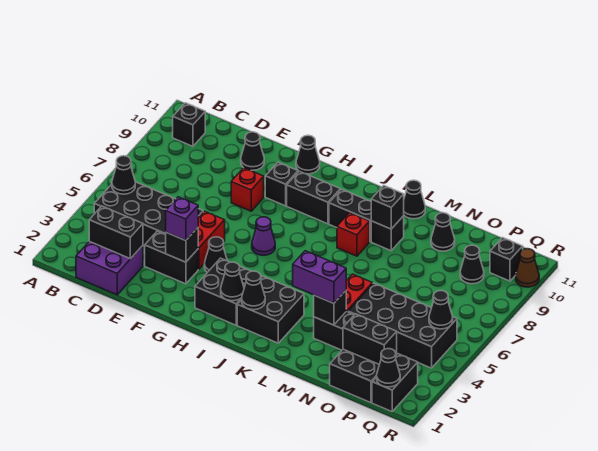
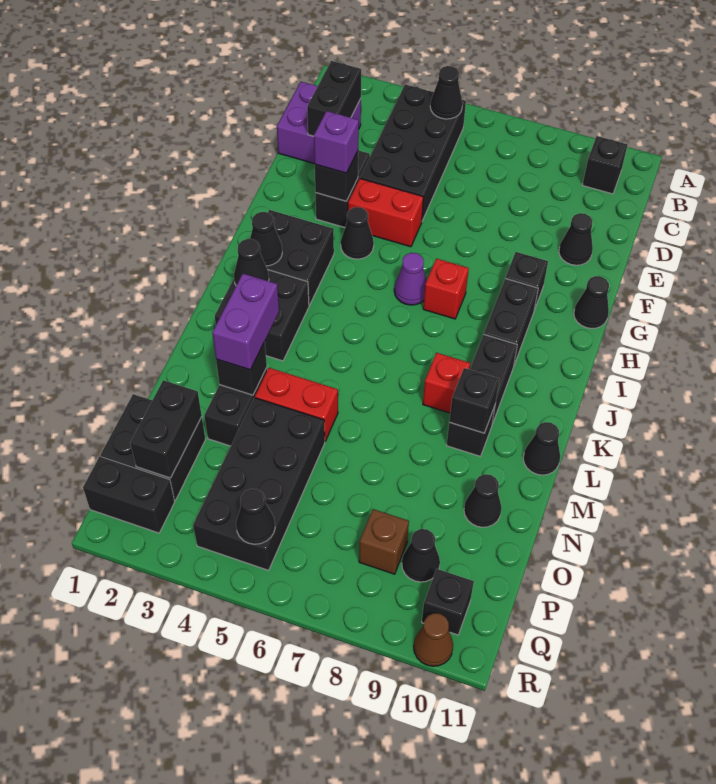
red 1x1 brick [231,168,264,211] -> red 1x1 brick moved to [423,259,469,319]
none -> brown 1x1 brick [359,509,409,574]
black 1x1 cone [377,349,400,387] -> none

